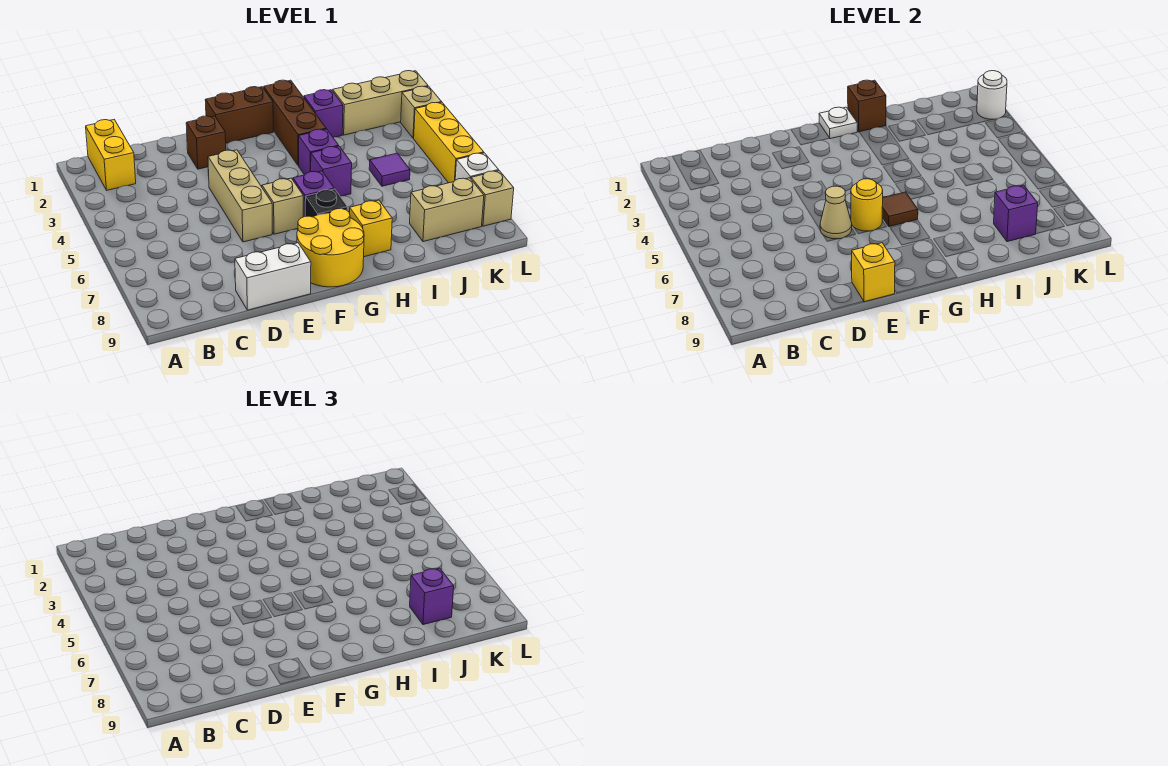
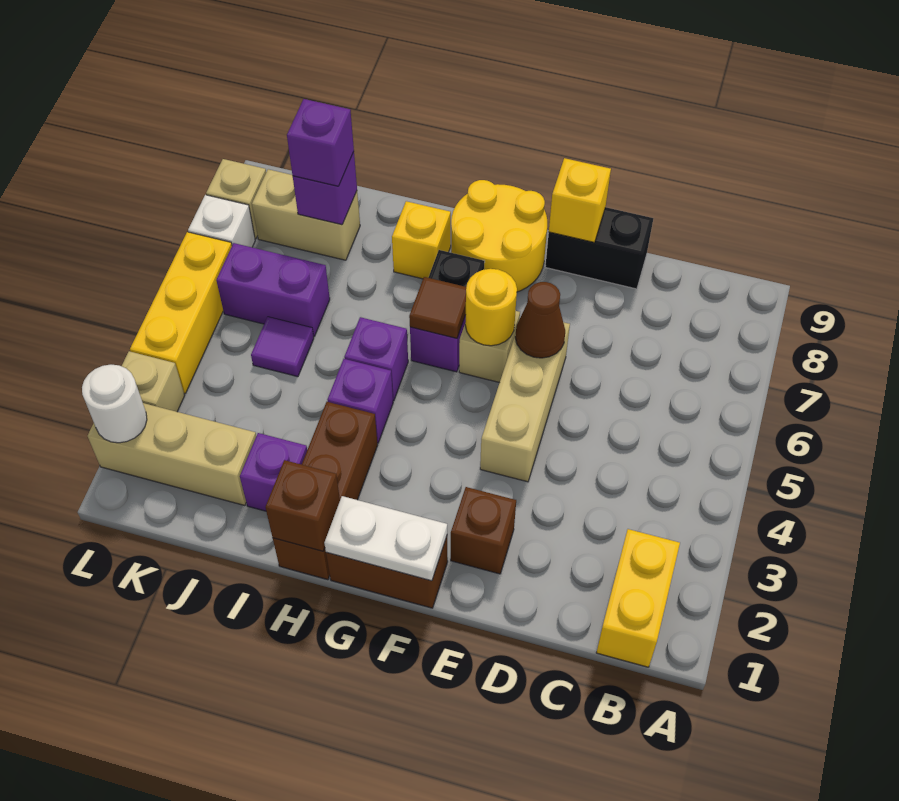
white 1x2 brick [235,243,311,310] -> black 1x2 brick [545,207,653,289]
tan 1x1 cone [820,186,852,239] -> brown 1x1 cone [515,282,565,358]
white 1x1 plate [819,107,857,139] -> white 1x2 plate [324,496,447,581]
none -> purple 1x2 brick [216,243,330,336]

